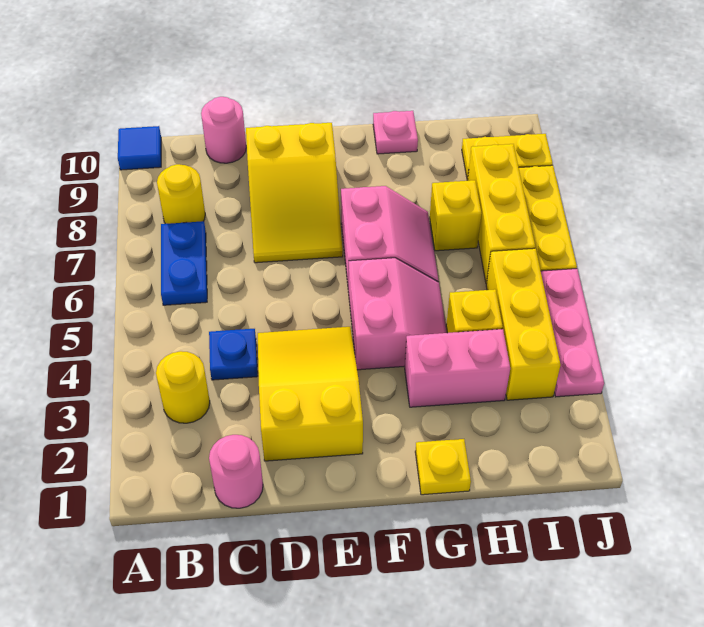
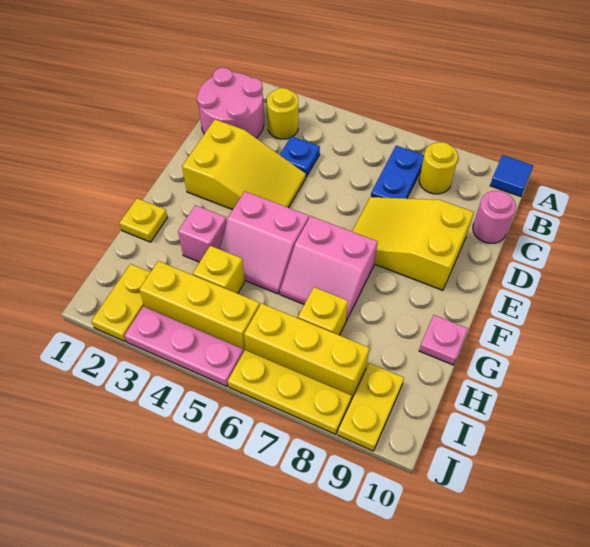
blue 1x2 plate [161,221,207,305] -> blue 1x2 plate turned to [371,146,424,198]
pink 1x1 round brick [209,435,263,508] -> pink 2x2 round brick [197,68,264,138]
pink 1x2 brick [405,329,510,407] -> pink 1x1 brick [178,205,227,262]
none -> yellow 1x2 plate [91,264,150,341]

